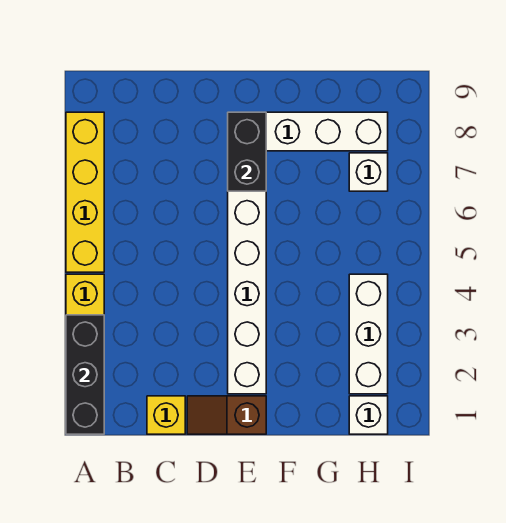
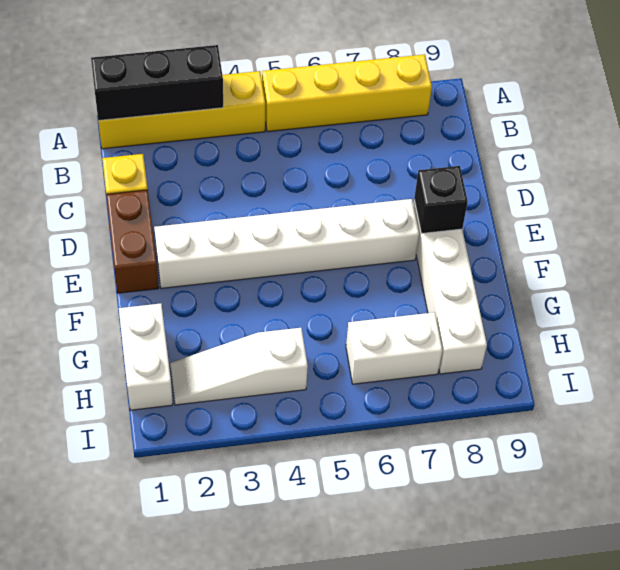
brown 1x2 slope [187,396,266,434] -> brown 1x2 brick [106,190,159,293]
black 1x2 brick [228,112,266,191] -> black 1x1 brick [414,166,468,234]
white 1x1 brick [349,396,388,434] -> white 1x2 brick [119,303,173,410]
white 1x3 brick [349,274,388,394] -> white 1x3 slope [170,328,308,405]
white 1x1 brick [349,153,388,191] -> white 1x2 brick [346,312,442,384]

